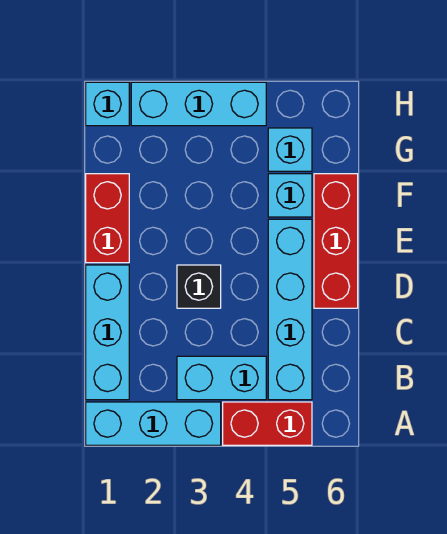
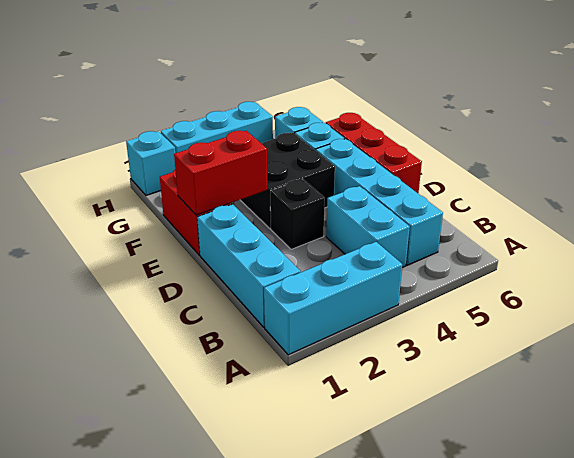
red 1x2 brick [223,402,312,445] -> red 1x2 brick moved to [174,131,267,215]
cyan 1x2 brick [177,356,266,400] -> cyan 1x2 brick turned to [326,186,410,267]
none -> black 2x2 brick [241,133,335,228]

